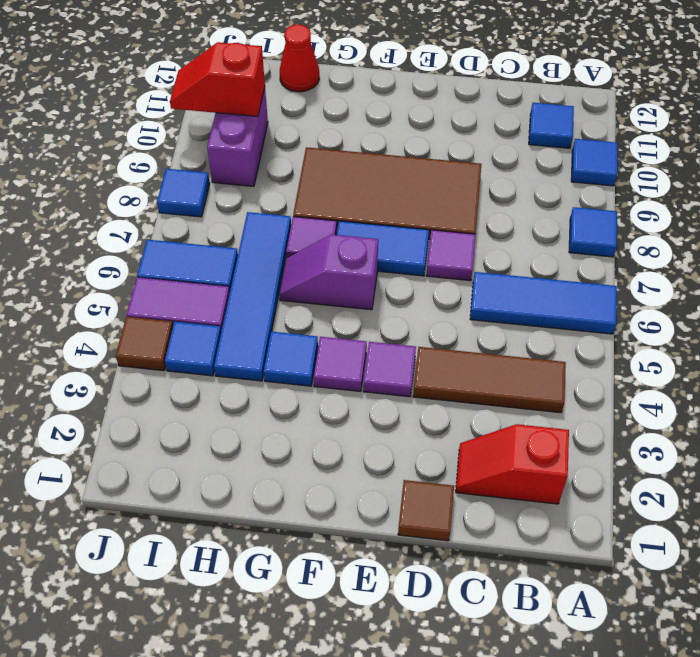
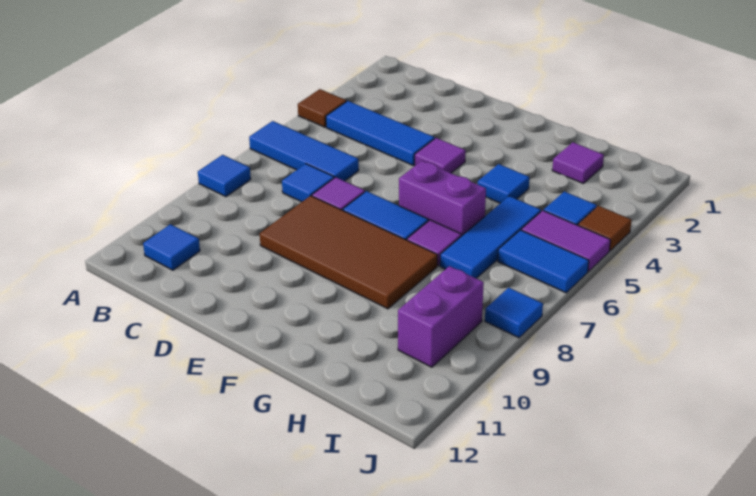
blue 1x1 tile [571,139,617,186] -> blue 1x1 tile moved to [282,164,334,202]
red 1x2 slope [456,424,569,504] -> none
brown 1x3 tile [413,347,566,413] -> blue 1x3 tile [326,101,435,165]
brown 1x1 tile [398,480,454,541] -> brown 1x1 tile moved to [298,89,347,127]
purple 1x1 tile [313,337,367,391] -> purple 1x1 tile moved to [552,142,604,184]
purple 1x2 slope [279,235,378,310] -> purple 1x2 brick [399,161,486,235]
blue 1x4 tile [214,212,291,381] -> blue 1x3 tile [440,196,541,278]
red 1x1 cone [280,24,319,92] -> none
red 1x2 slope [170,42,265,116] -> none

